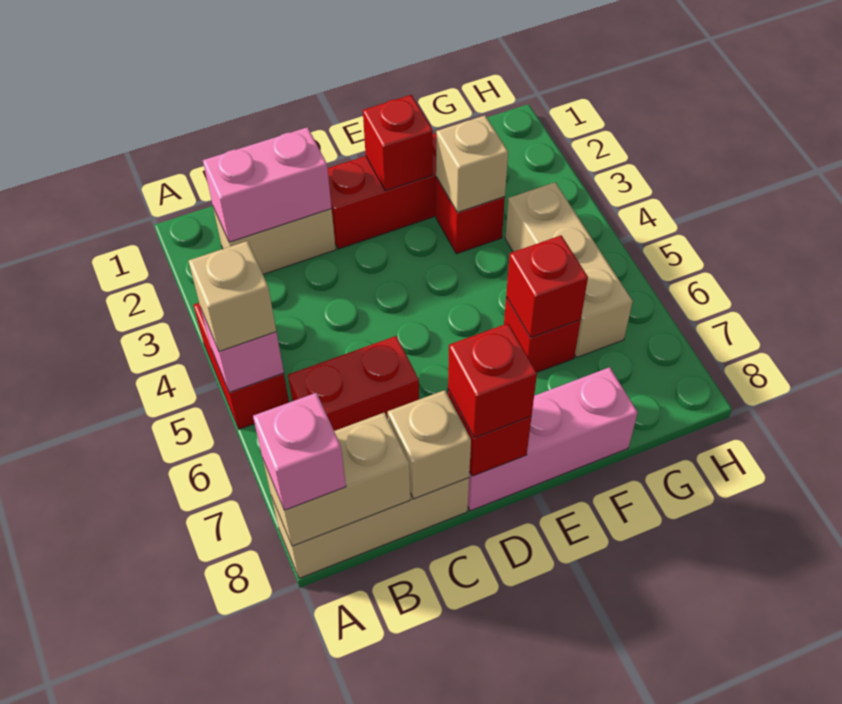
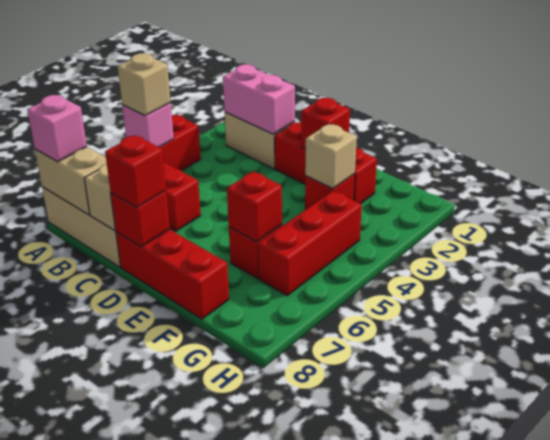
pink 1x3 brick [468,367,638,511] -> red 1x3 brick [116,229,229,319]
tan 1x3 brick [505,182,633,357] -> red 1x3 brick [258,191,362,296]

